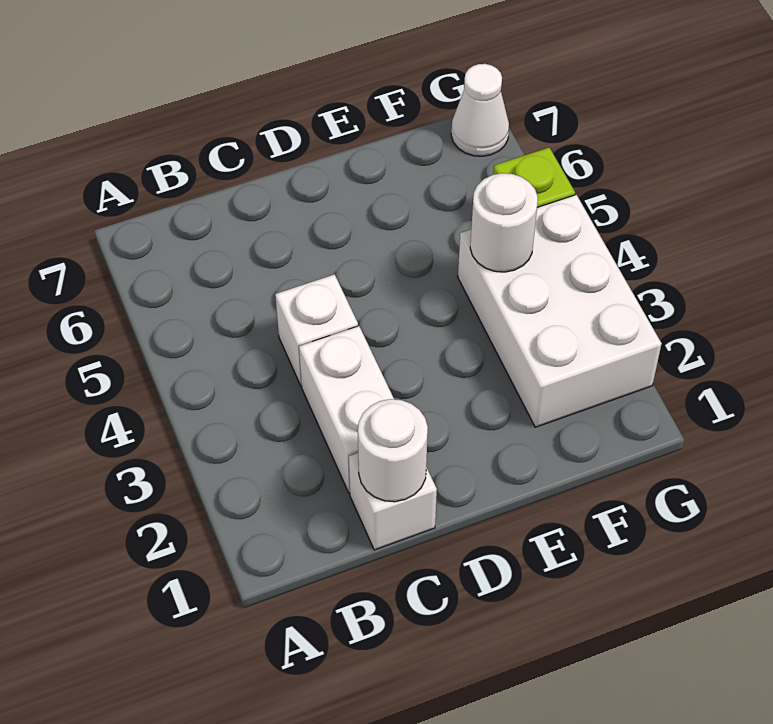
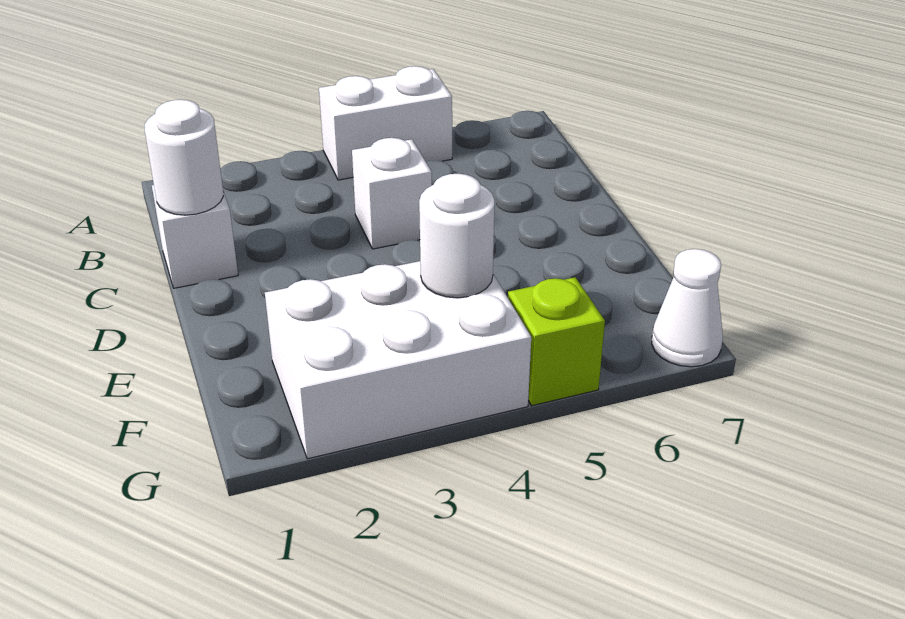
white 1x2 brick [299,326,394,493] -> white 1x2 brick moved to [319,66,452,180]

